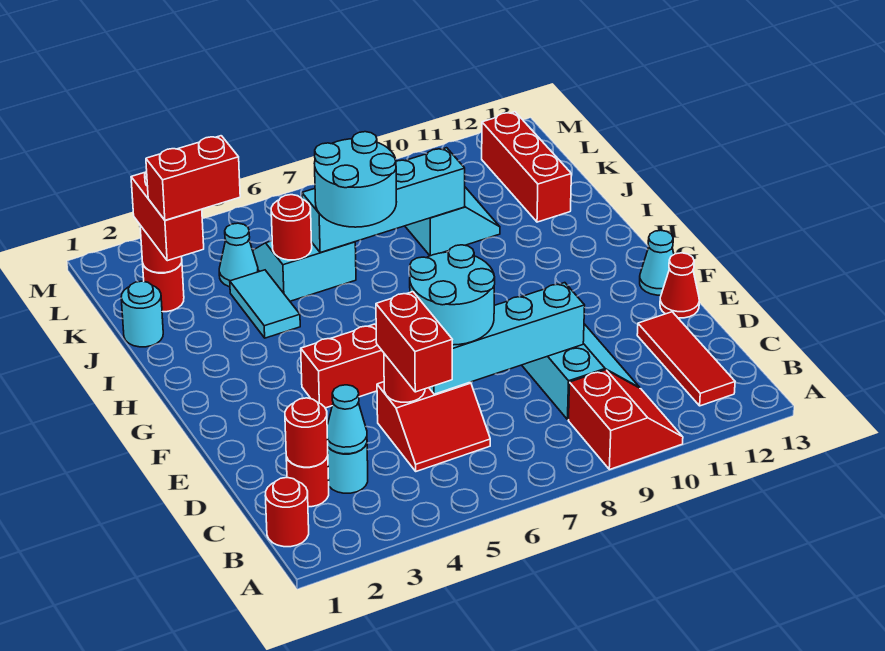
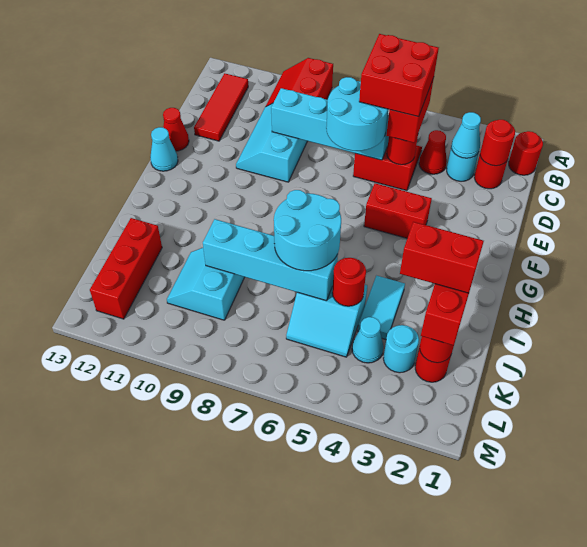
none -> red 1x1 cone [419,130,447,174]
none -> red 2x2 brick [359,34,439,117]
cyan 1x1 round brick [121,281,163,347] -> cyan 1x1 round brick moved to [383,325,419,373]

